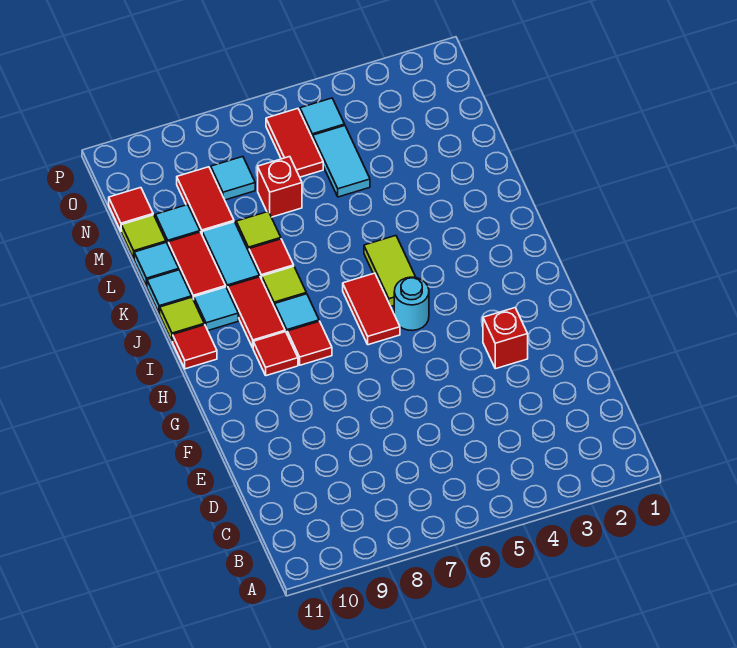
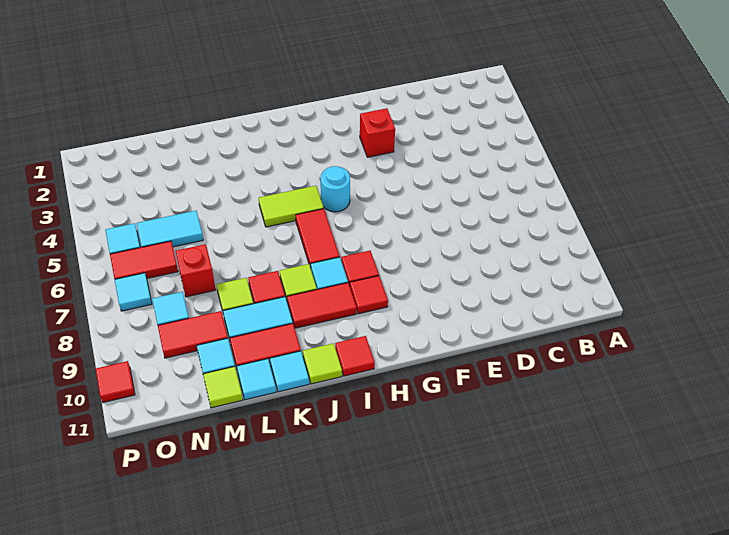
red 1x2 tile [343,273,400,345] -> red 1x2 tile turned to [296,209,340,268]
cyan 1x1 tile [194,287,238,330] -> cyan 1x1 tile moved to [115,273,152,311]
red 1x1 tile [109,188,153,231] -> red 1x1 tile moved to [96,361,135,402]

